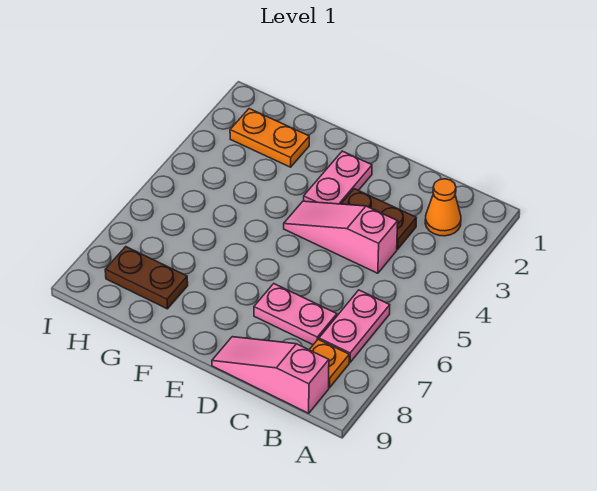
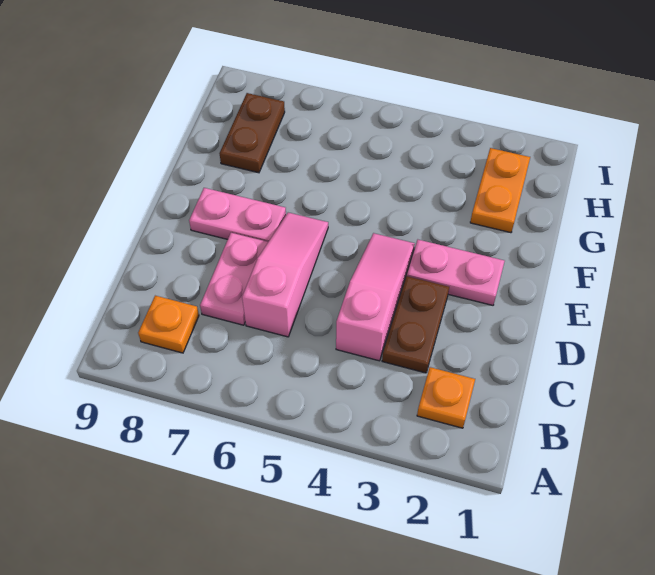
orange 1x1 cone [425,179,461,236] -> orange 1x1 plate [417,367,475,428]
pink 1x2 plate [319,290,390,362] -> pink 1x2 plate moved to [189,188,286,242]
pink 1x3 slope [212,337,329,413] -> pink 1x3 slope moved to [242,213,328,337]

